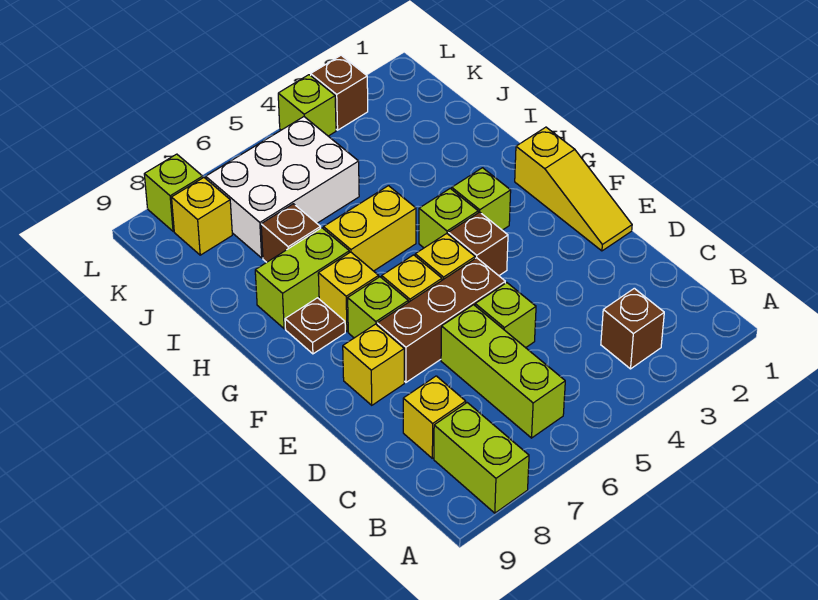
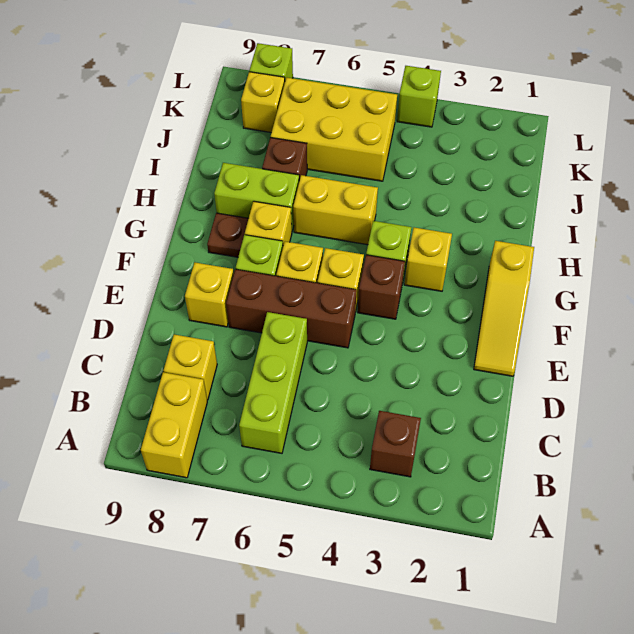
lime 1x2 brick [434,403,529,513] -> yellow 1x2 brick [141,372,207,478]
lime 1x1 brick [475,283,536,348] -> none
lime 1x1 brick [452,168,511,230] -> yellow 1x1 brick [404,228,452,291]
white 2x3 brick [206,117,359,258] -> yellow 2x3 brick [271,77,397,181]
brown 1x1 brick [311,55,368,130] -> none

